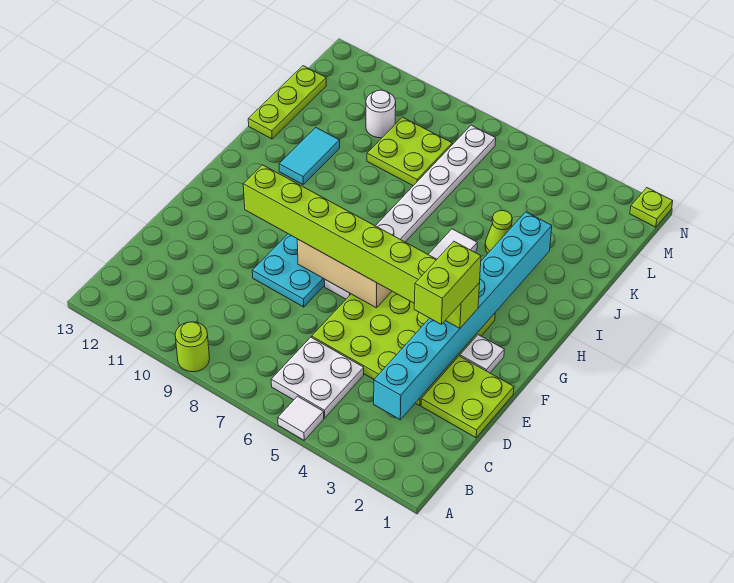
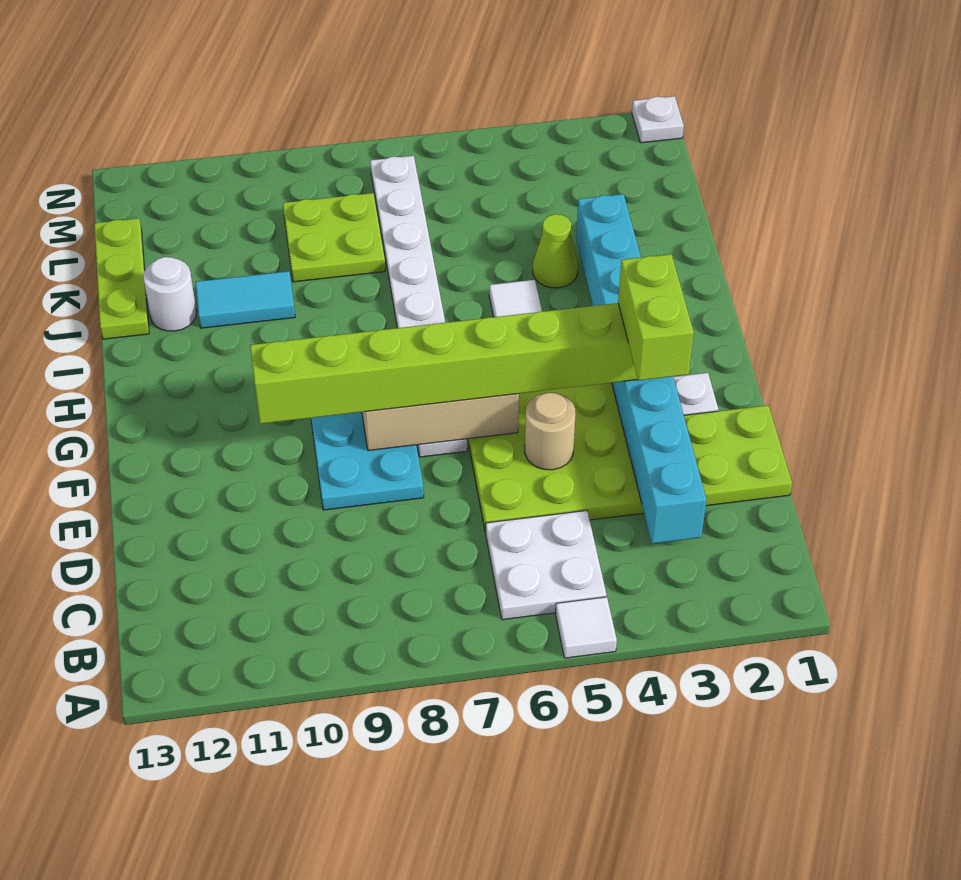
lime 1x1 round brick [175,322,210,372] -> none
none -> tan 1x1 round brick [525,393,576,470]
cyan 1x2 tile [279,128,340,184] -> cyan 1x2 tile turned to [195,271,295,328]
white 1x1 round brick [366,90,396,138] -> white 1x1 round brick moved to [143,257,197,331]
lime 1x1 plate [630,188,673,227] -> white 1x1 plate [632,96,684,143]

